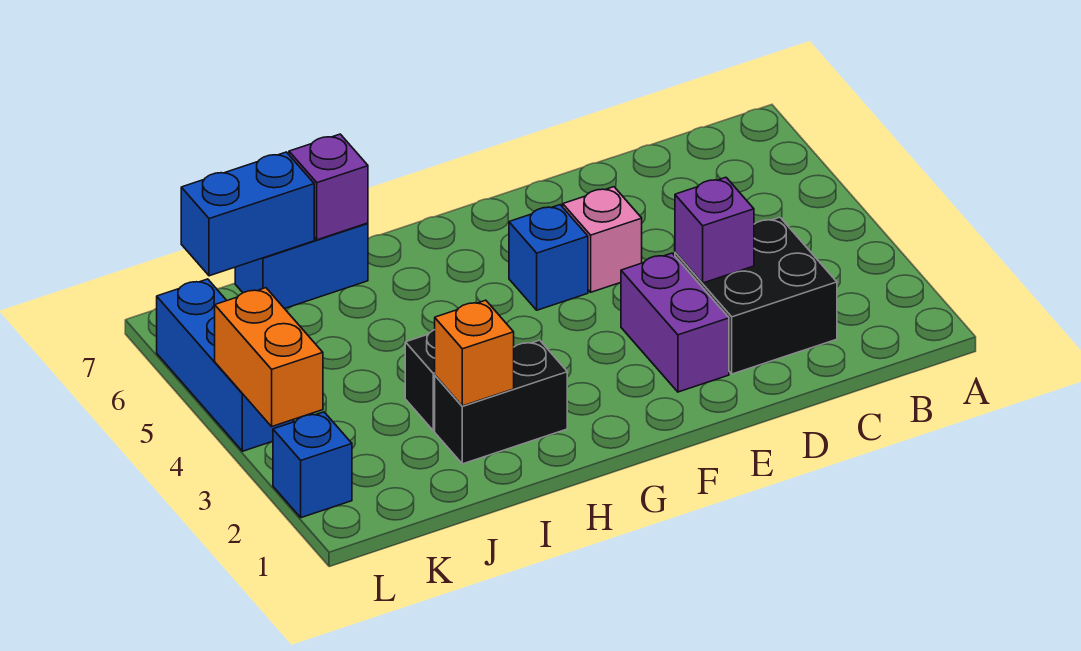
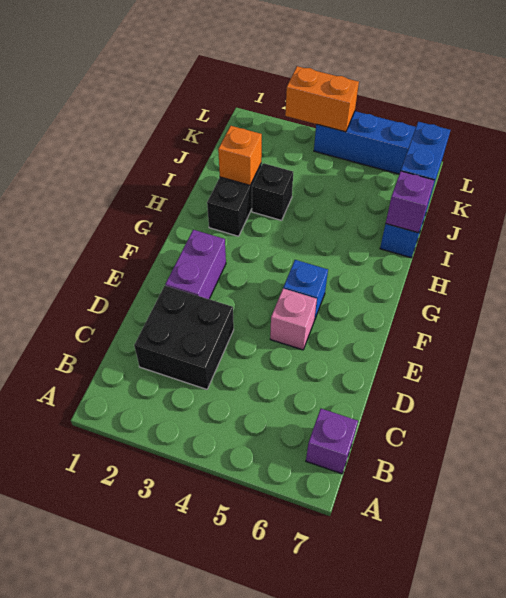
purple 1x1 brick [675,177,754,283] -> purple 1x1 brick moved to [306,409,358,474]
purple 1x2 brick [621,253,729,392] -> purple 1x2 brick turned to [165,230,226,299]
blue 1x1 brick [273,412,352,518] -> none

